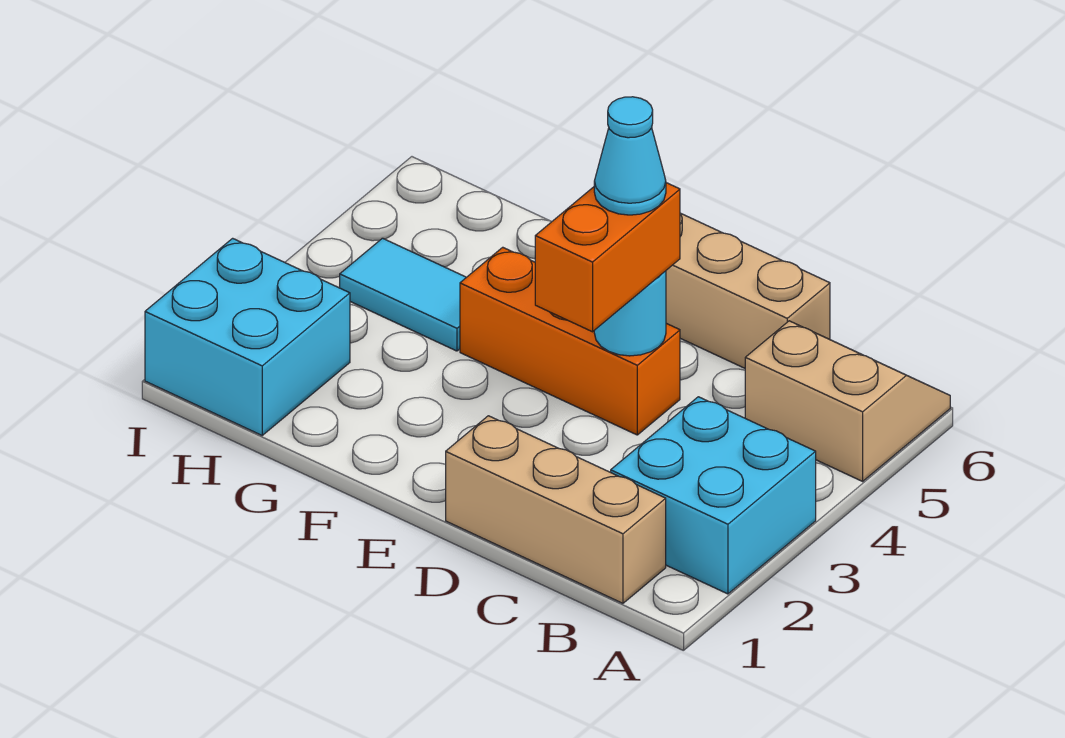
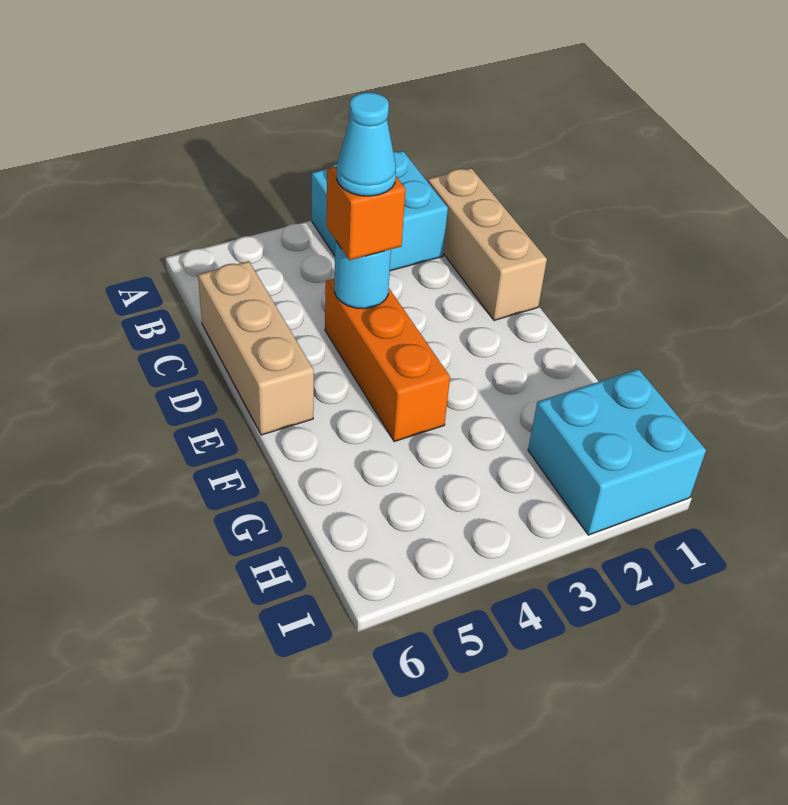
tan 2x2 slope [745,321,950,481] -> none
orange 1x2 brick [535,183,680,332] -> orange 1x1 brick [326,166,406,260]
cyan 1x2 tile [340,238,466,351] -> none

